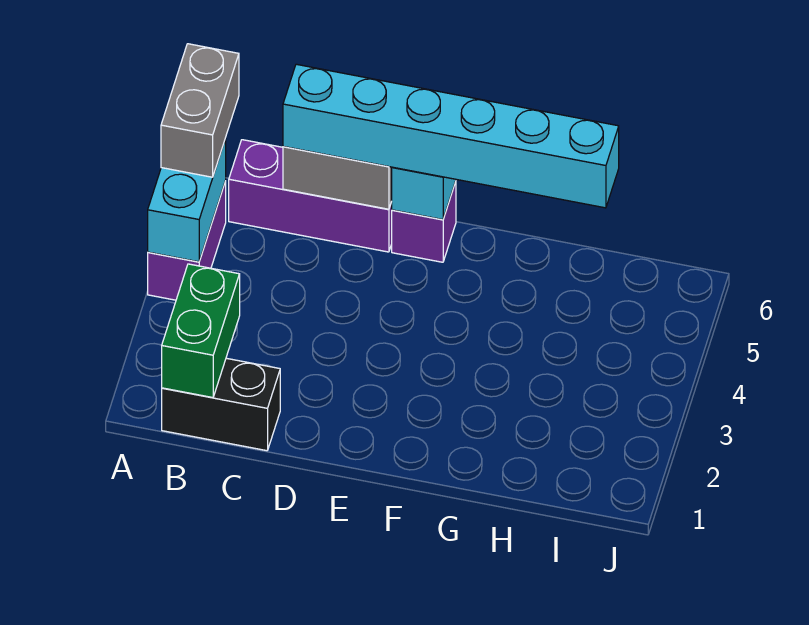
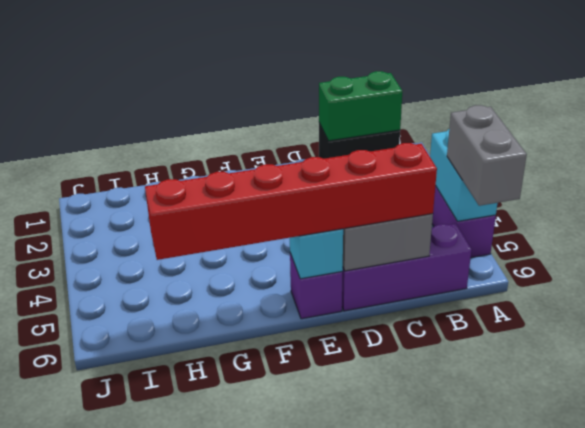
green 1x2 brick [162,264,240,398] -> green 1x2 brick turned to [319,71,402,141]
cyan 1x6 brick [283,64,619,208] -> red 1x6 brick [145,143,437,260]

